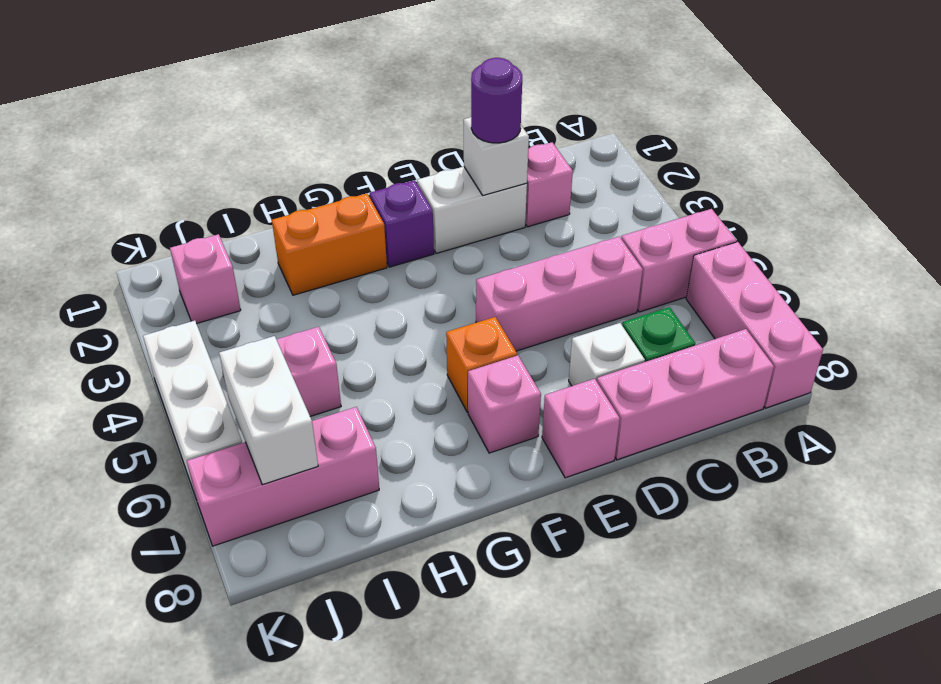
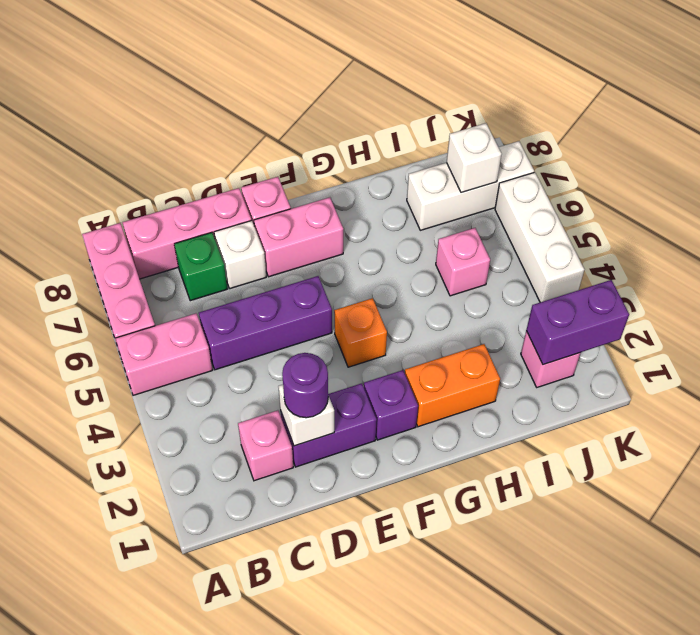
pink 1x3 brick [476,237,643,351] -> purple 1x3 brick [199,276,332,370]
white 1x2 brick [417,167,527,253] -> purple 1x2 brick [280,383,377,467]
orange 1x1 brick [446,317,517,412] -> orange 1x1 brick moved to [335,298,387,367]
pink 1x1 brick [468,355,541,453] -> pink 1x2 brick [254,197,343,277]
pink 1x3 brick [187,407,379,546] -> white 1x3 brick [407,141,534,230]
none -> purple 1x2 brick [526,280,629,365]
white 1x2 brick [219,336,318,485] -> white 1x1 brick [447,123,502,193]

